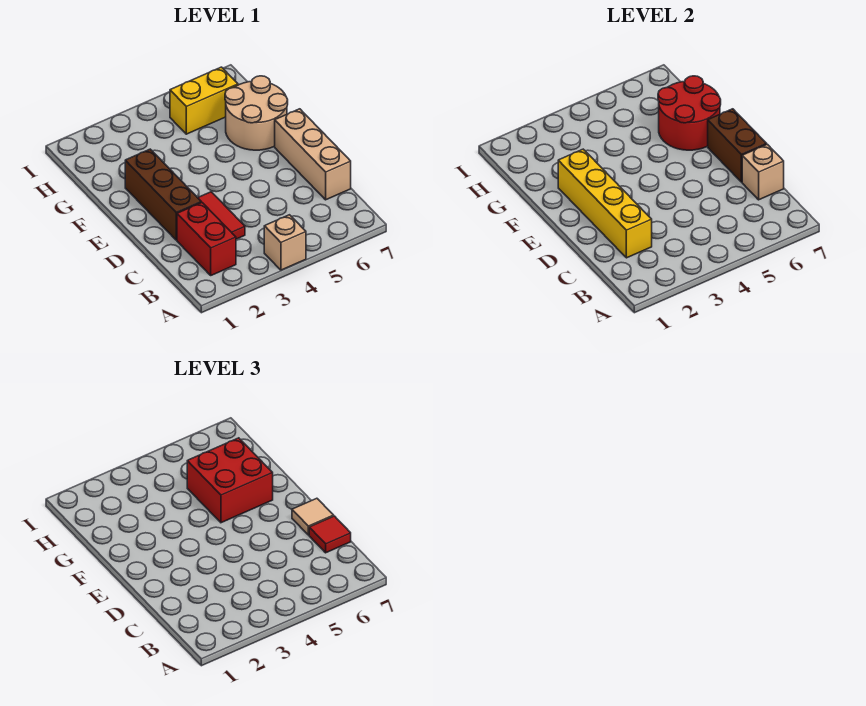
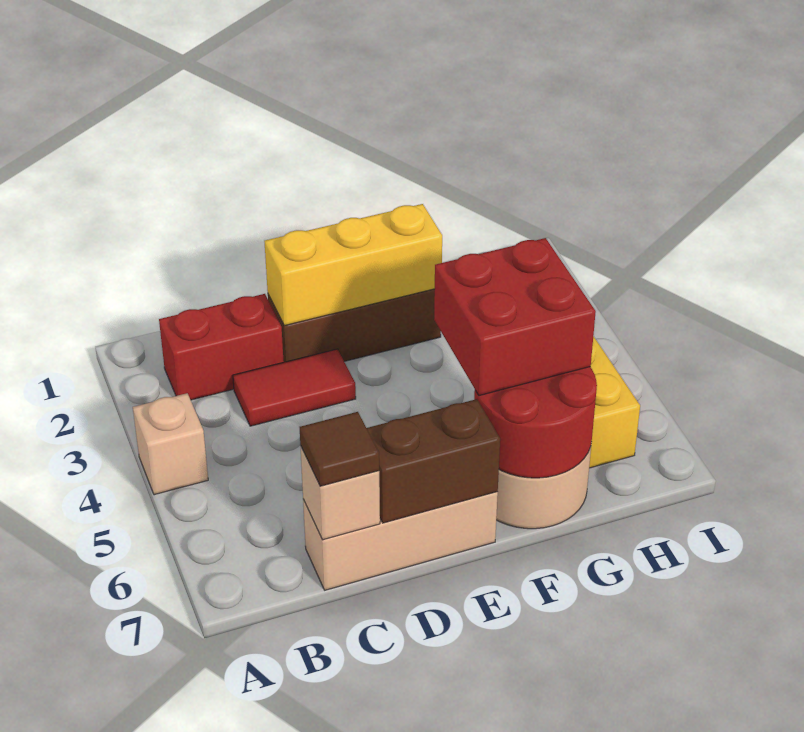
yellow 1x4 brick [558,149,652,258] -> yellow 1x3 brick [264,204,442,326]
red 1x1 tile [309,516,351,553] -> brown 1x1 tile [300,412,379,486]
tan 1x1 tile [292,498,334,535] -> none

